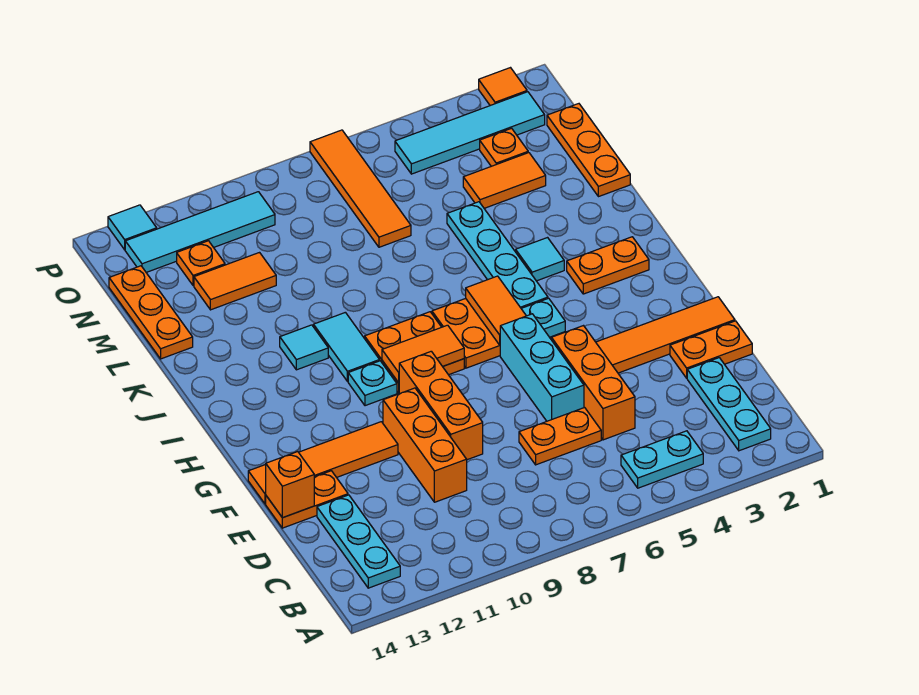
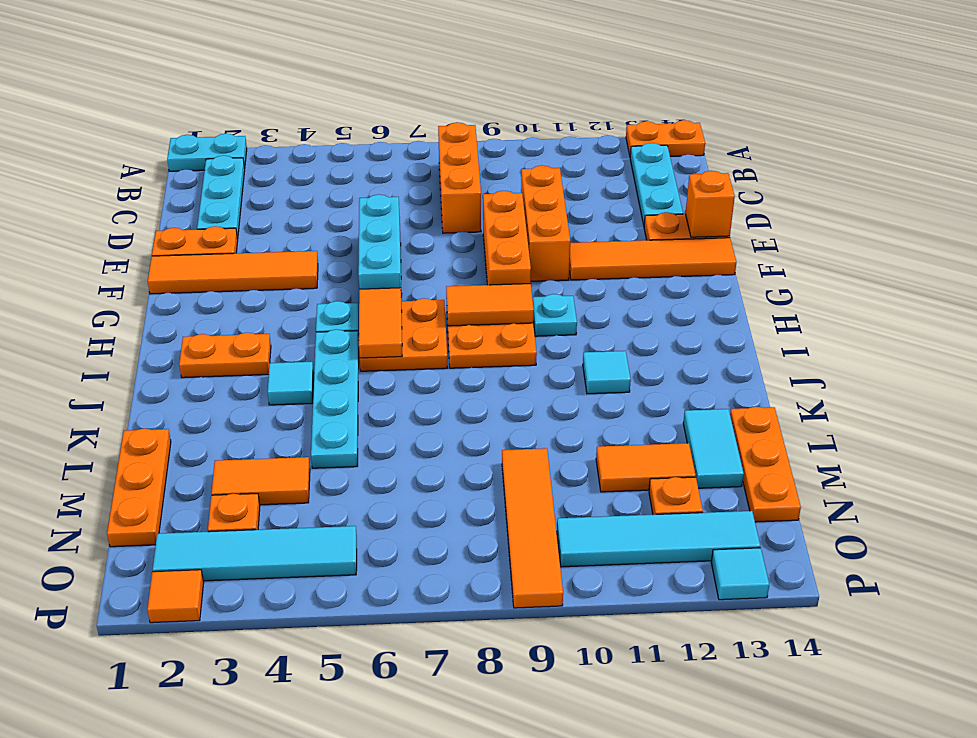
cyan 1x2 plate [621,431,703,488] -> cyan 1x2 plate moved to [167,134,247,171]
orange 1x3 brick [552,326,635,440] -> orange 1x3 brick moved to [438,122,481,233]
orange 1x2 plate [519,408,601,465] -> orange 1x2 plate moved to [626,120,705,156]
cyan 1x2 tile [313,312,380,382] -> cyan 1x2 tile moved to [683,409,744,488]
orange 1x4 tile [310,130,411,247] -> orange 1x4 tile moved to [502,448,563,608]

